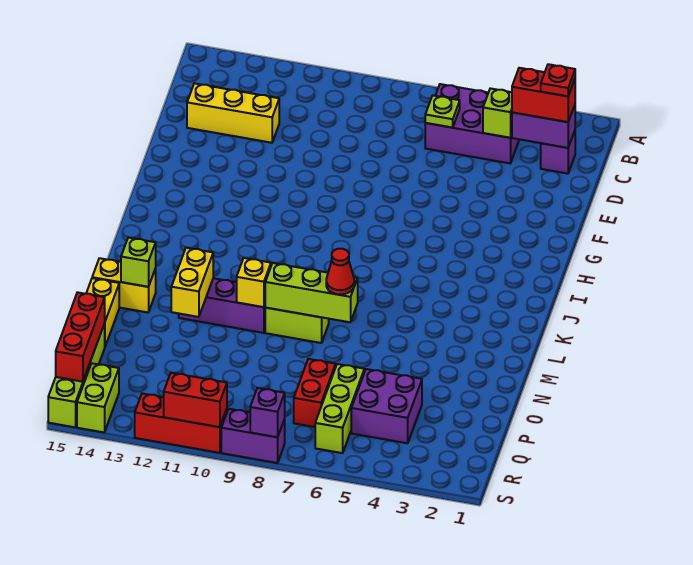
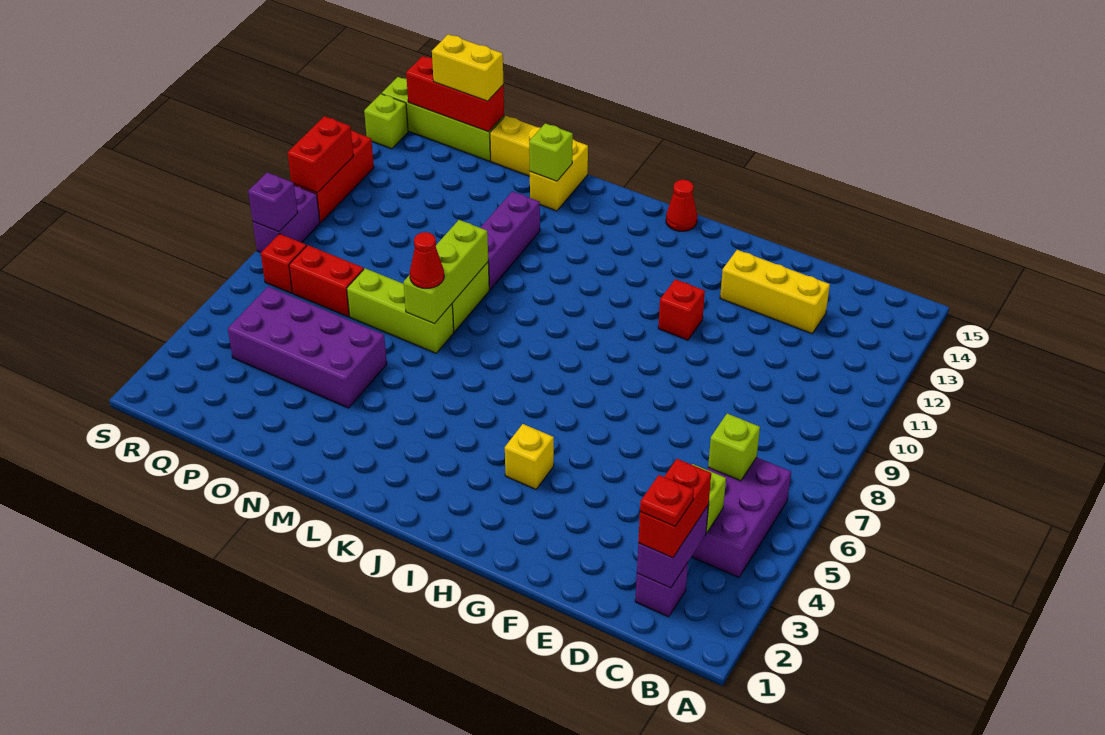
lime 1x1 plate [425,96,460,128] -> lime 1x1 brick [708,414,760,481]
yellow 1x3 brick [187,83,279,143] -> yellow 1x3 brick turned to [720,250,830,334]
none -> red 1x1 brick [658,279,705,340]
none -> red 1x1 cone [666,180,697,231]
yellow 1x1 brick [237,258,271,307] -> yellow 1x1 brick moved to [505,424,554,489]
yellow 1x2 brick [171,248,213,317] -> yellow 1x2 brick moved to [432,34,503,101]
purple 2x2 brick [351,369,422,443] -> purple 2x4 brick [228,287,387,408]
lime 1x3 brick [315,364,364,453] -> lime 1x3 brick moved to [347,268,454,353]
none -> red 1x1 brick [261,234,306,293]
lime 1x2 brick [77,363,119,432] -> lime 1x1 brick [364,94,408,149]

